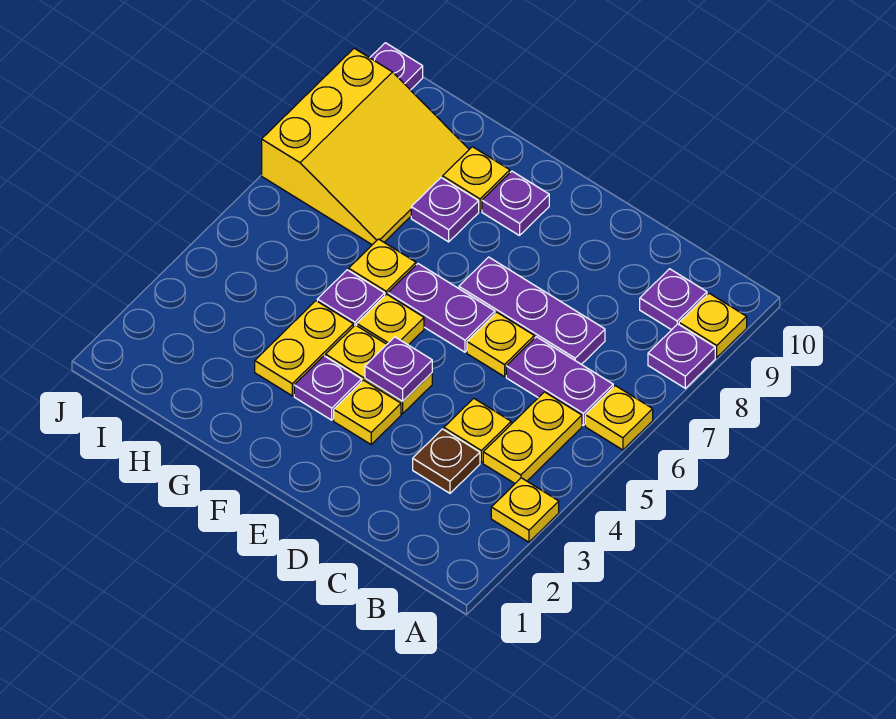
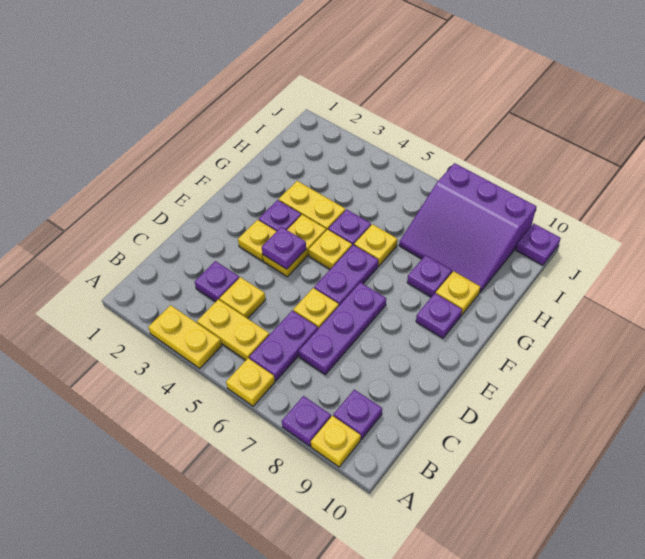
yellow 1x1 plate [491,478,559,542] -> yellow 1x2 plate [148,305,222,368]
brown 1x1 plate [413,429,480,493] -> purple 1x1 plate [194,261,239,302]
yellow 3x3 slope [262,48,469,245] -> purple 3x3 slope [399,163,536,293]

